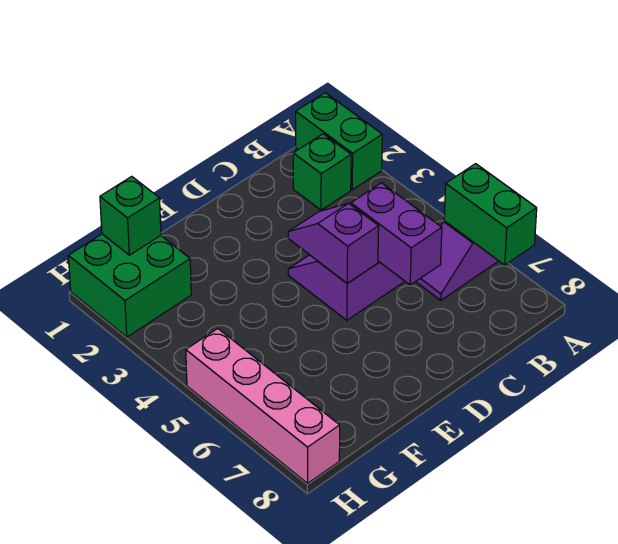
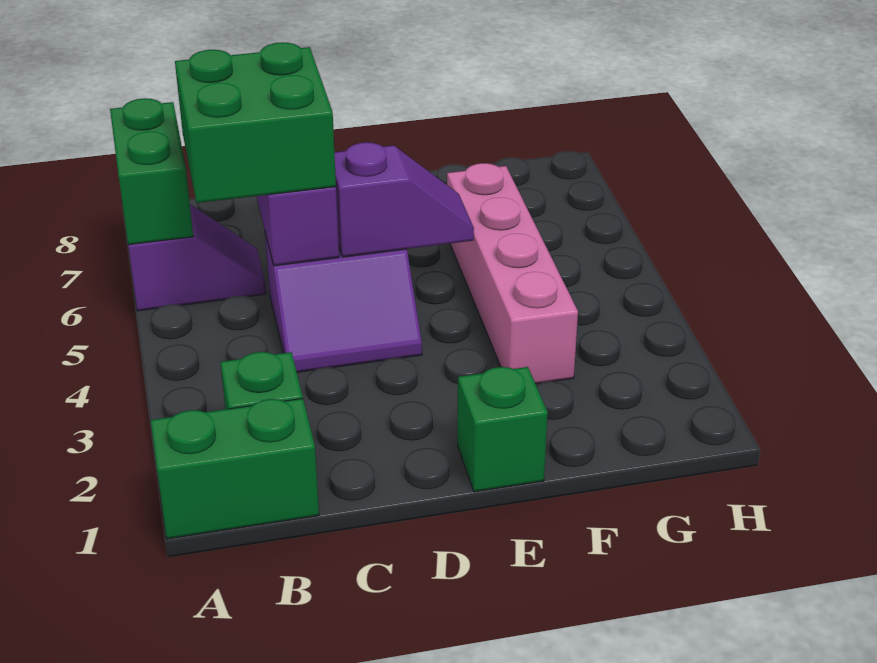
green 1x2 brick [296,93,382,190] -> green 1x2 brick turned to [151,399,319,539]
purple 1x2 slope [288,203,379,283] -> purple 1x2 slope turned to [334,142,474,257]
green 2x2 brick [68,234,191,337] -> green 2x2 brick moved to [175,42,336,203]
green 1x1 brick [100,176,161,255] -> green 1x1 brick moved to [457,367,548,492]
pink 1x4 brick [186,329,340,483] -> pink 1x4 brick moved to [447,163,578,384]

